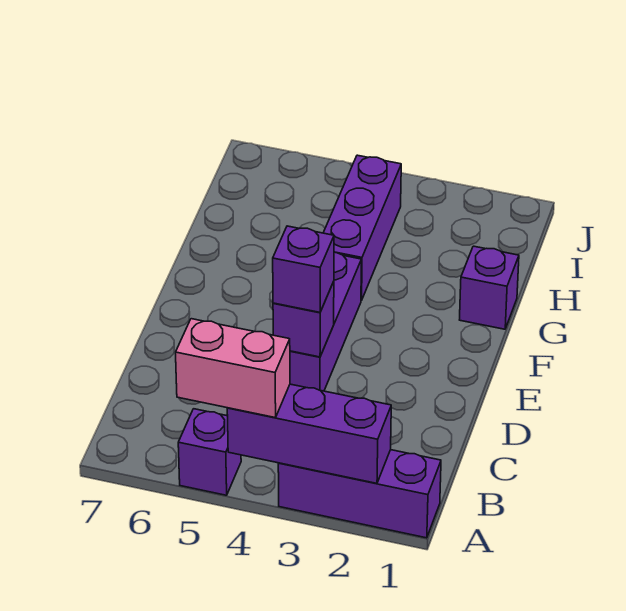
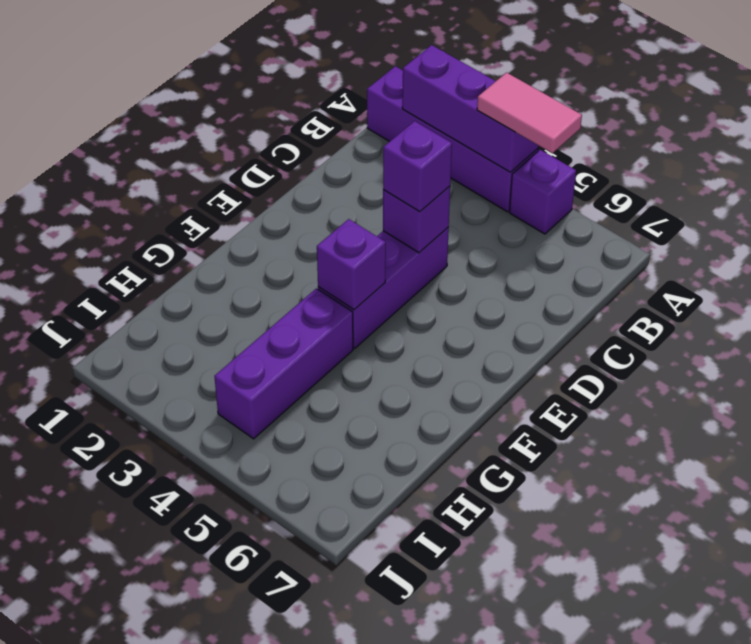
purple 1x3 brick [278,450,441,538] -> purple 1x4 brick [367,66,538,212]
pink 1x2 brick [176,319,290,418] -> pink 1x2 tile [477,73,582,153]
purple 1x1 brick [460,246,519,329] -> purple 1x1 brick moved to [317,219,386,310]

